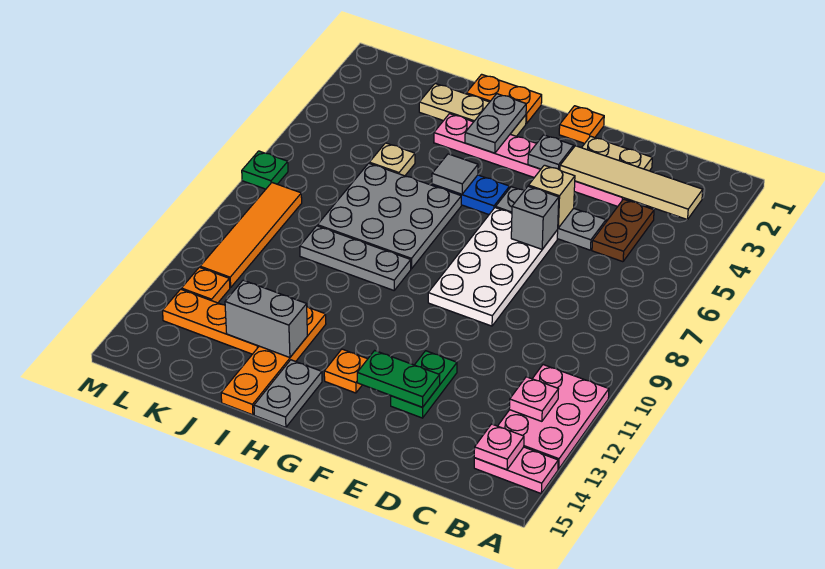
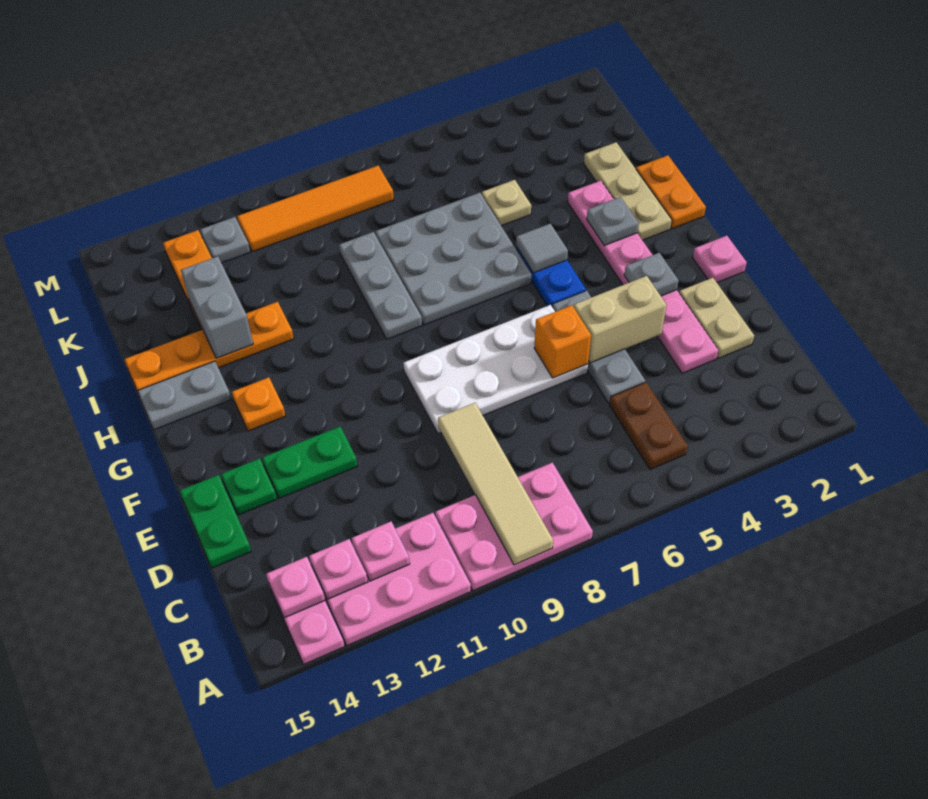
none -> pink 2x3 plate [435,463,593,591]
tan 1x4 tile [560,146,703,220] -> tan 1x4 tile moved to [438,403,553,565]
none -> pink 1x1 plate [309,539,368,599]
brown 1x2 plate [592,199,654,262] -> brown 1x2 plate turned to [610,382,688,470]
tan 1x1 brick [529,165,575,228] -> tan 1x2 brick [574,276,667,363]
grey 1x1 brick [511,186,559,249] -> orange 1x1 brick [534,305,591,378]
green 1x2 plate [357,351,440,407] -> green 1x2 plate moved to [180,475,251,568]
orange 1x1 plate [559,106,604,144] -> pink 1x1 plate [693,236,747,283]
grey 1x2 plate [465,94,526,153] -> grey 1x1 plate [587,197,639,245]
orange 1x1 plate [181,267,230,303] -> grey 1x1 plate [200,217,250,263]
green 1x1 plate [242,151,288,189] -> green 1x1 plate moved to [221,459,277,515]

